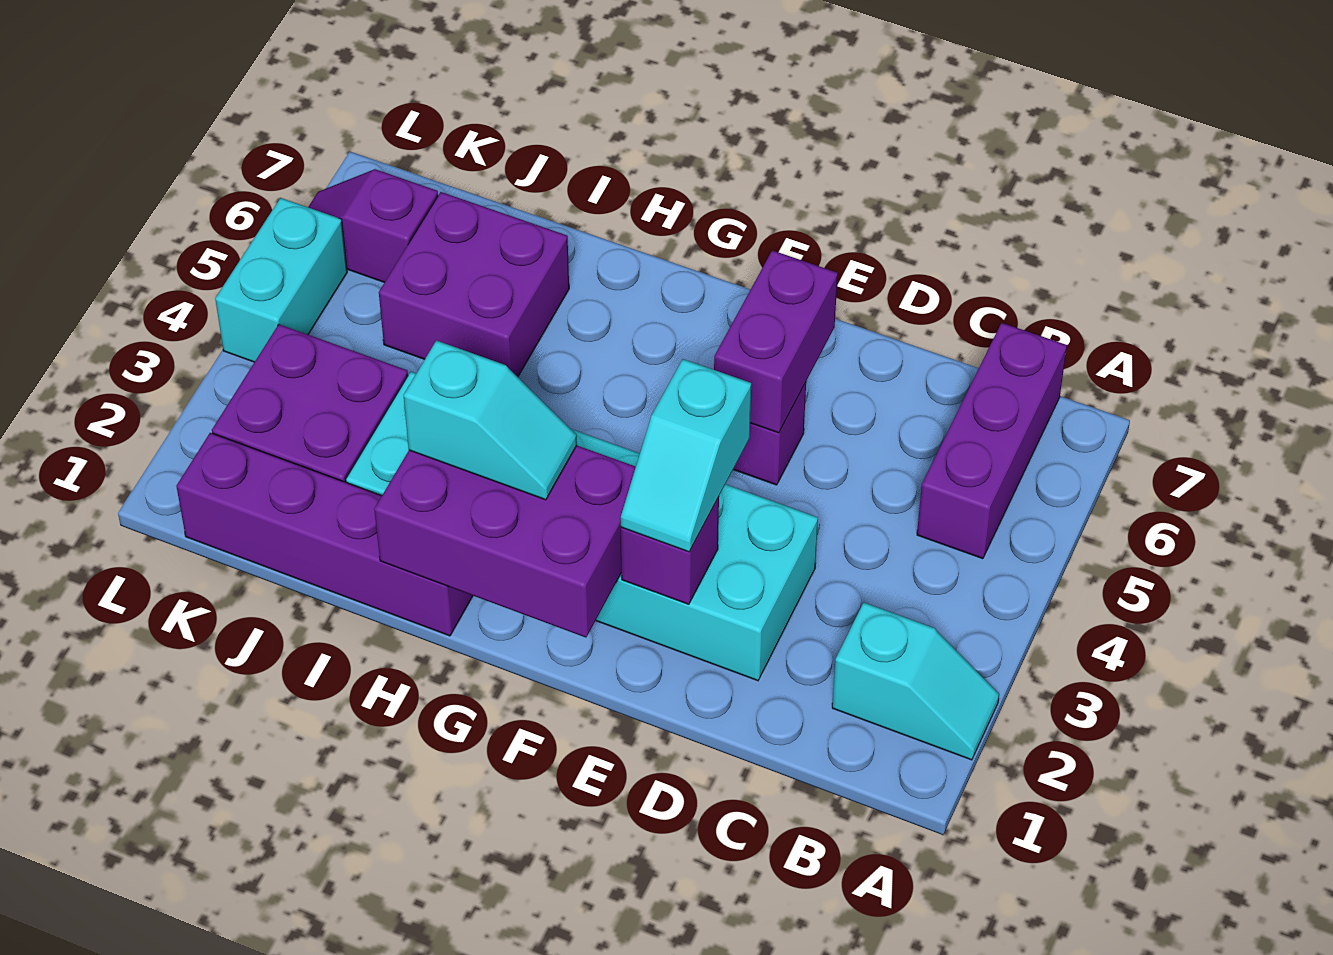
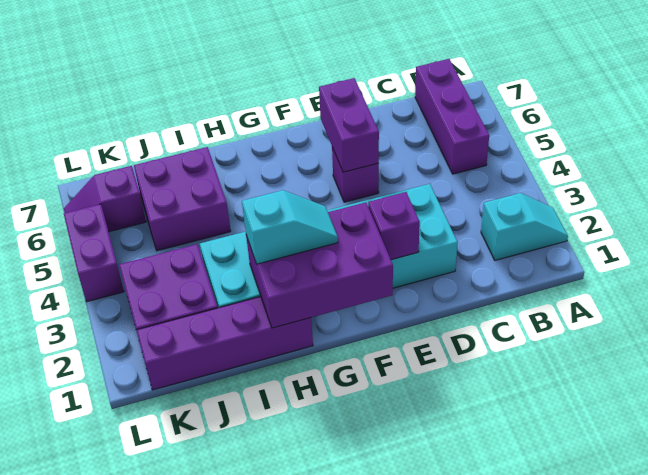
cyan 1x2 slope [621,359,751,552] -> none
cyan 1x2 brick [215,198,347,362] -> purple 1x2 brick [64,204,124,302]

